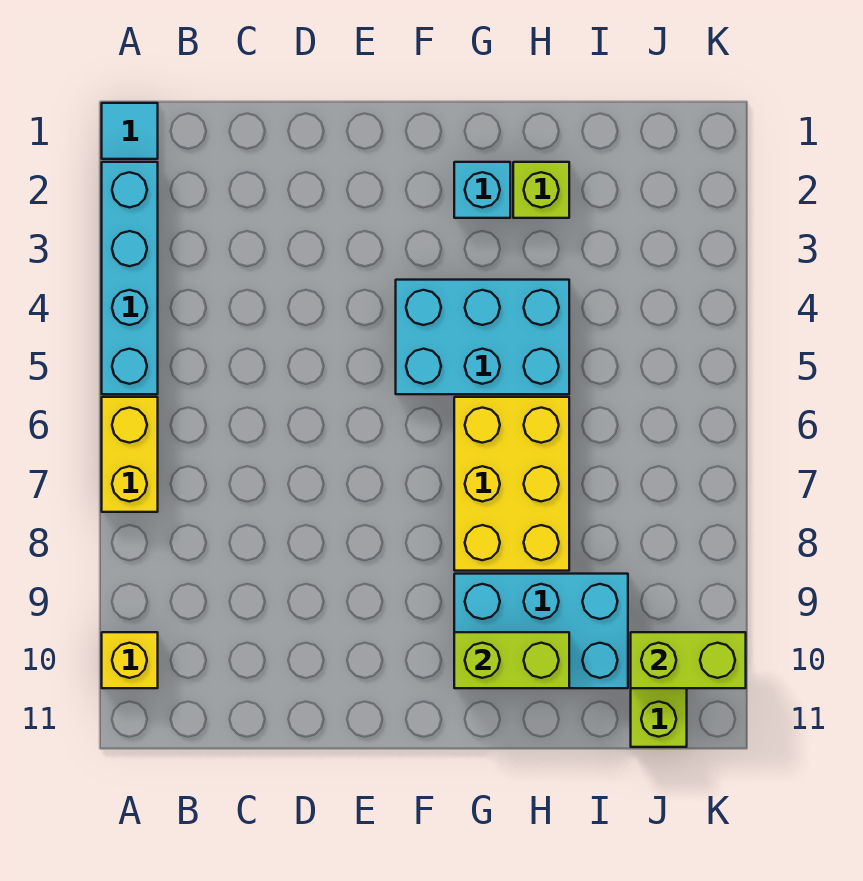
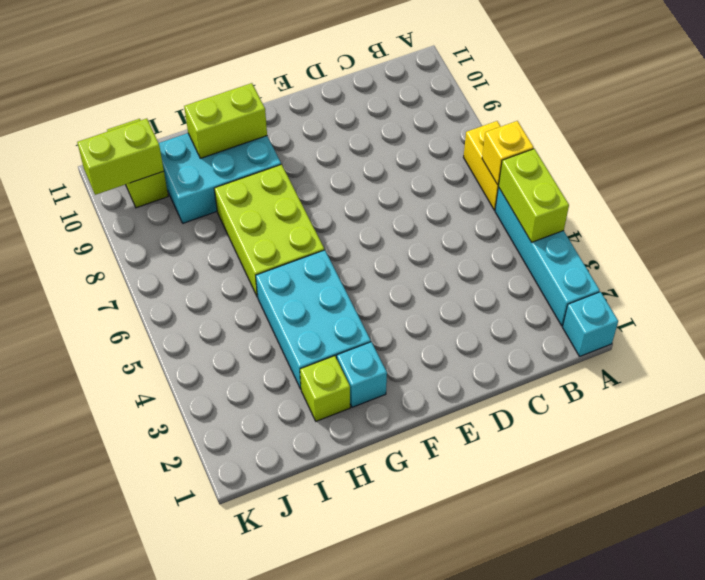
cyan 1x1 tile [102,103,158,159] -> cyan 1x1 brick [563,292,618,356]
none -> lime 1x2 brick [498,149,569,242]
yellow 1x1 brick [102,632,158,688] -> yellow 1x1 brick moved to [482,121,534,185]
cyan 2x3 brick [396,280,569,394] -> cyan 2x3 brick turned to [256,250,371,389]
yellow 2x3 brick [454,397,569,571] -> lime 2x3 brick [214,165,324,297]

